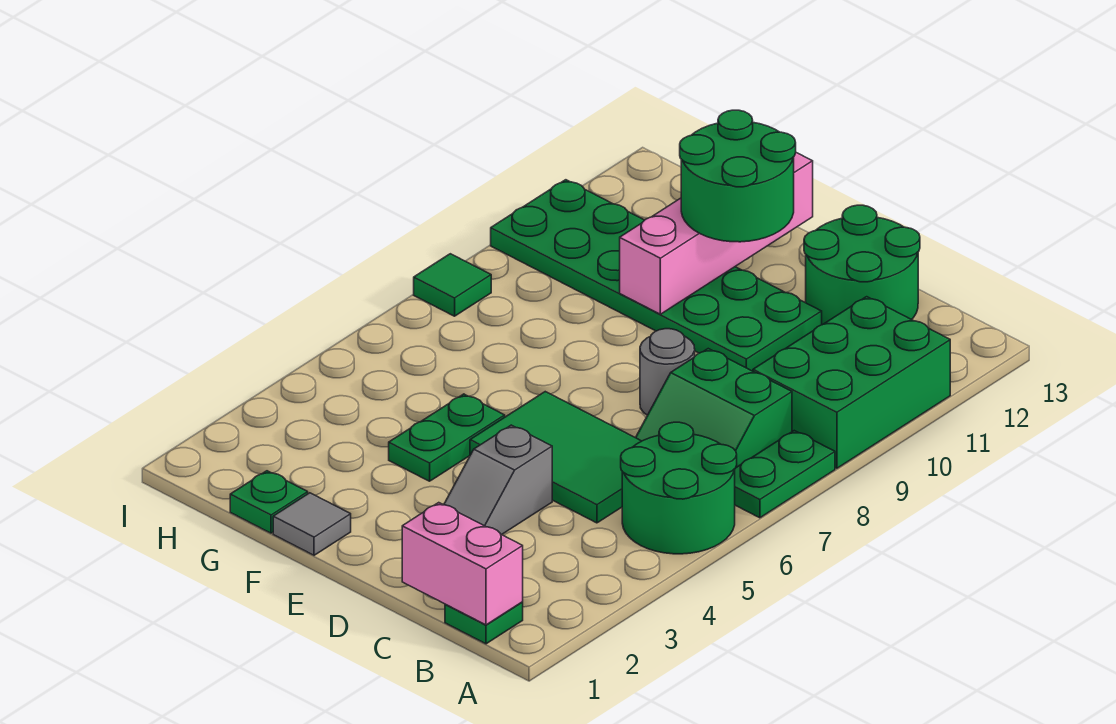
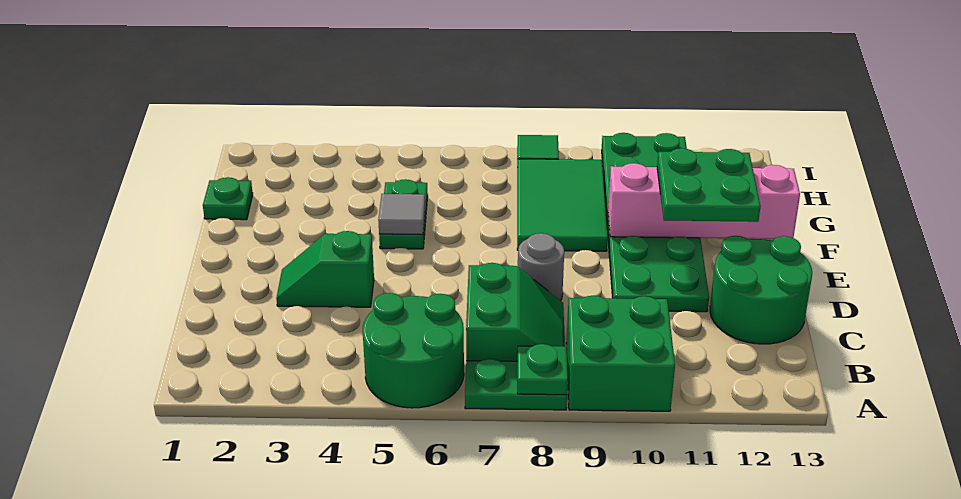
green 2x3 brick [753,297,950,468] -> green 2x2 brick [566,296,675,411]
green 1x1 plate [445,602,523,644] -> green 1x1 plate moved to [517,344,568,395]
pink 1x2 brick [402,503,523,625] -> none
green 2x2 slope [636,349,792,467] -> green 2x2 slope turned to [466,263,565,361]
green 2x3 tile [470,392,641,523] -> green 2x3 tile moved to [517,159,608,251]
grey 1x2 slope [444,425,552,535] -> green 1x2 slope [276,231,374,307]
green 2x2 round brick [680,110,796,242] -> green 2x2 plate [657,148,761,222]
grey 1x1 tile [273,493,351,555] -> grey 1x1 tile moved to [378,194,425,235]
green 1x2 plate [389,394,505,481] -> green 1x2 plate turned to [379,179,428,249]

